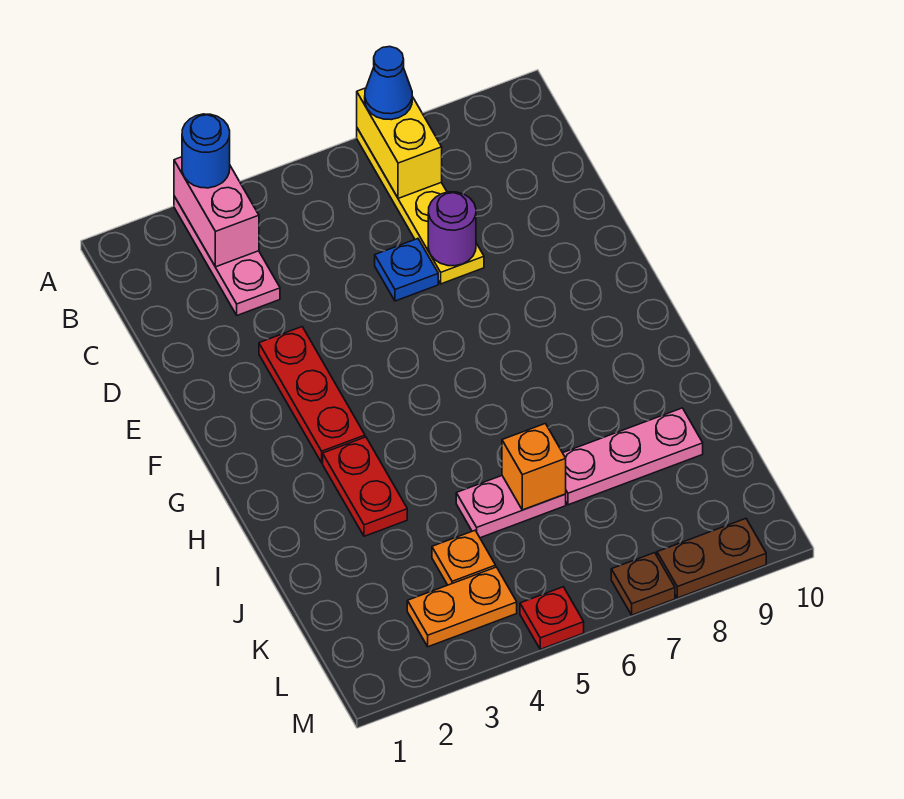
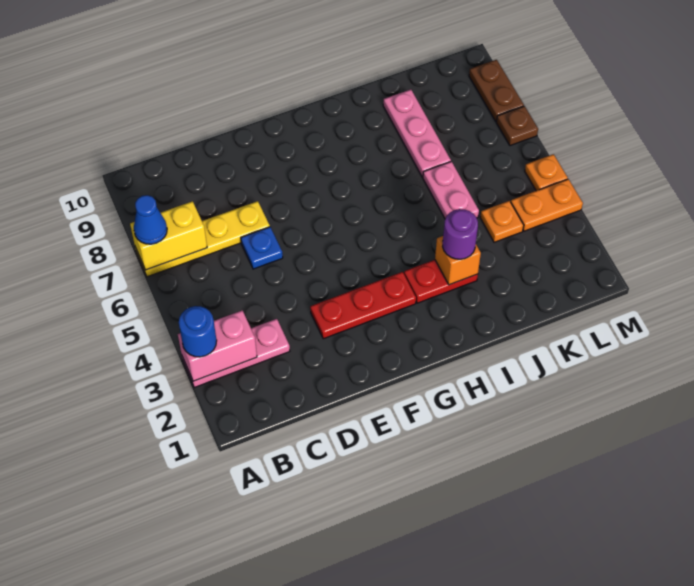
purple 1x1 round brick [428,192,476,266] -> purple 1x1 round brick moved to [443,209,478,259]
orange 1x1 brick [502,424,566,510] -> orange 1x1 brick moved to [435,236,481,285]
orange 1x2 plate [407,567,517,647] -> orange 1x2 plate turned to [511,179,583,231]
red 1x1 plate [520,587,584,649] -> orange 1x1 plate [525,154,568,191]

